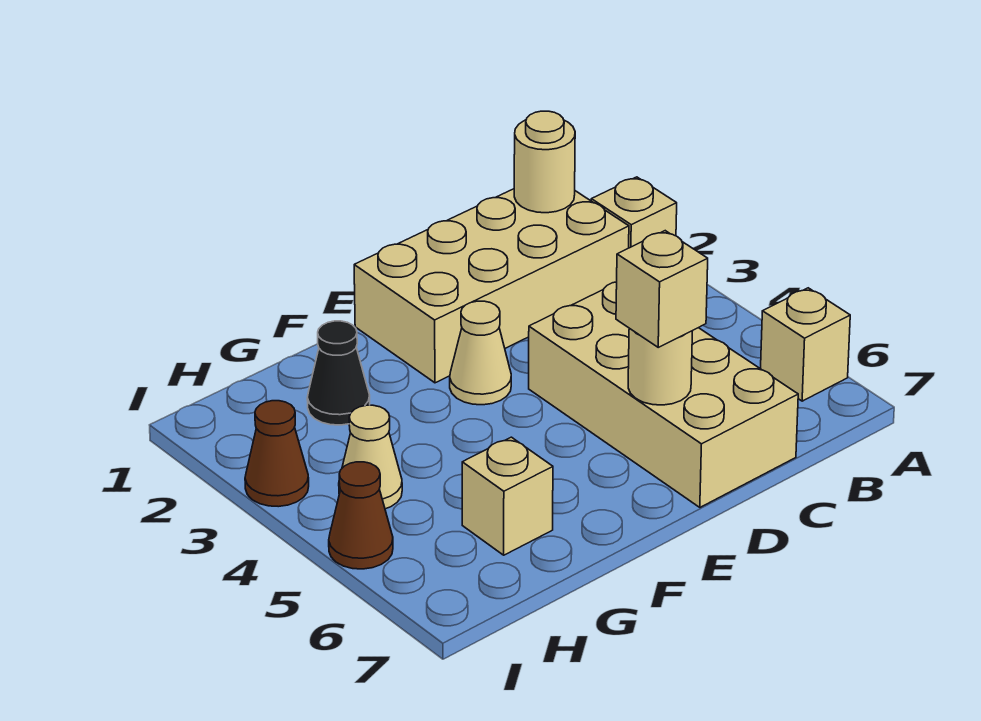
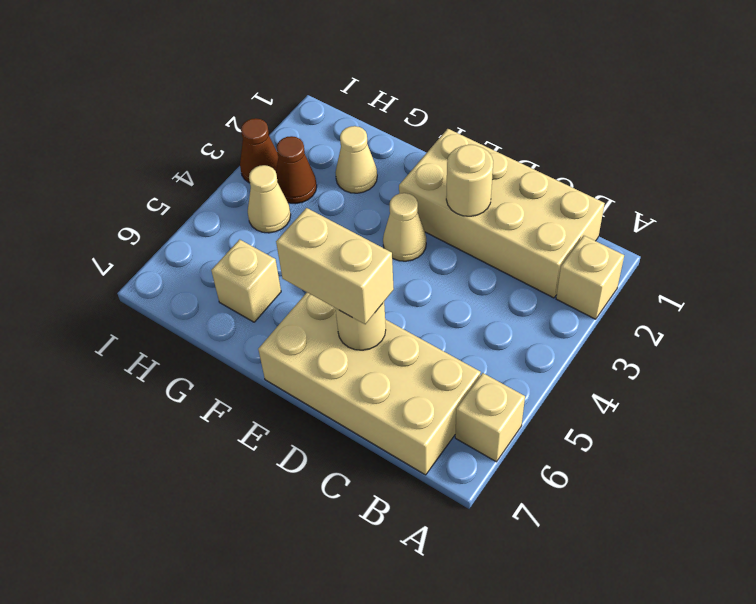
tan 1x1 round brick [514,111,575,213] -> tan 1x1 round brick moved to [446,145,493,216]
tan 2x4 brick [529,282,798,507] -> tan 2x4 brick turned to [258,293,481,475]
tan 1x1 brick [616,231,708,347] -> tan 1x2 brick [276,208,394,324]
black 1x1 cone [307,321,370,425] -> tan 1x1 cone [335,126,377,193]
brown 1x1 cone [329,462,393,569] -> brown 1x1 cone moved to [276,136,317,204]

